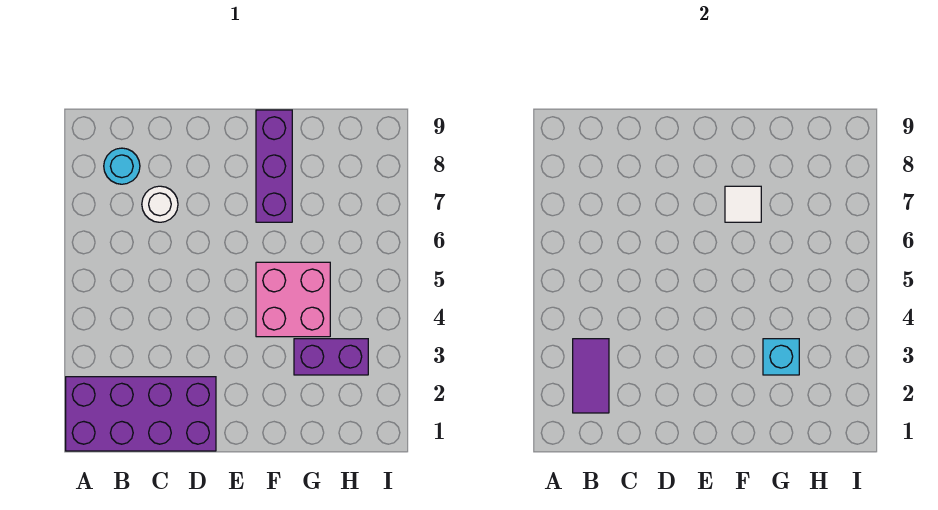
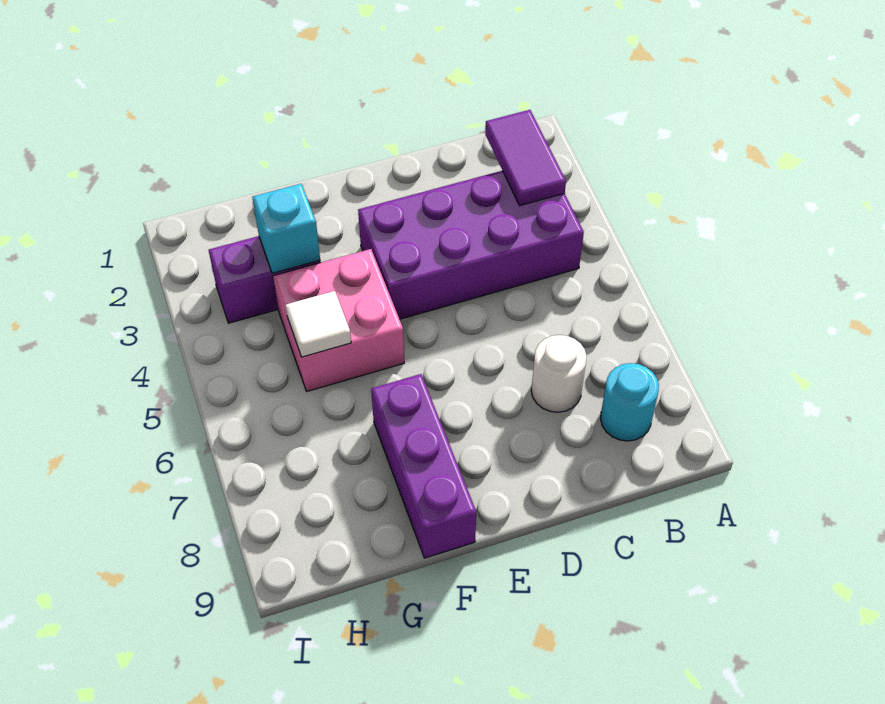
purple 2x4 brick [66,377,216,451] -> purple 2x4 brick moved to [358,171,584,319]
white 1x1 tile [725,186,761,222] -> white 1x1 tile moved to [286,291,351,357]

